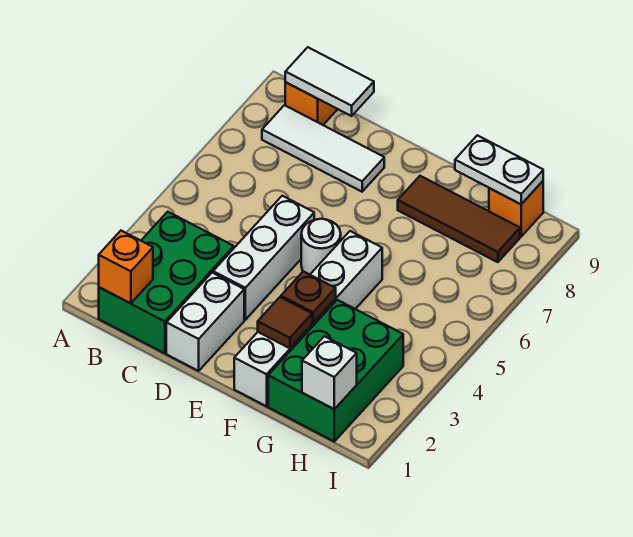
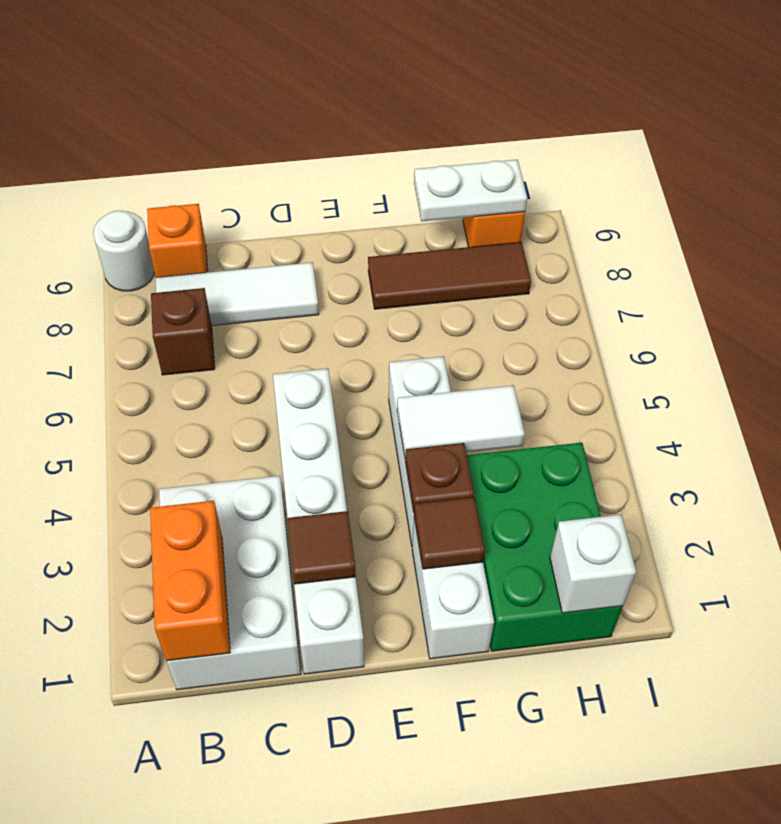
green 2x3 brick [99,212,234,353] -> white 2x3 brick [159,476,301,690]
orange 1x1 brick [99,231,153,303] -> orange 1x2 brick [150,501,230,661]
none -> brown 1x1 brick [151,288,215,375]
white 1x2 tile [285,47,374,116] -> white 1x2 tile moved to [397,385,525,458]
none -> brown 1x1 tile [287,511,356,584]
white 1x1 round brick [301,219,341,274] -> white 1x1 round brick moved to [93,211,154,291]

